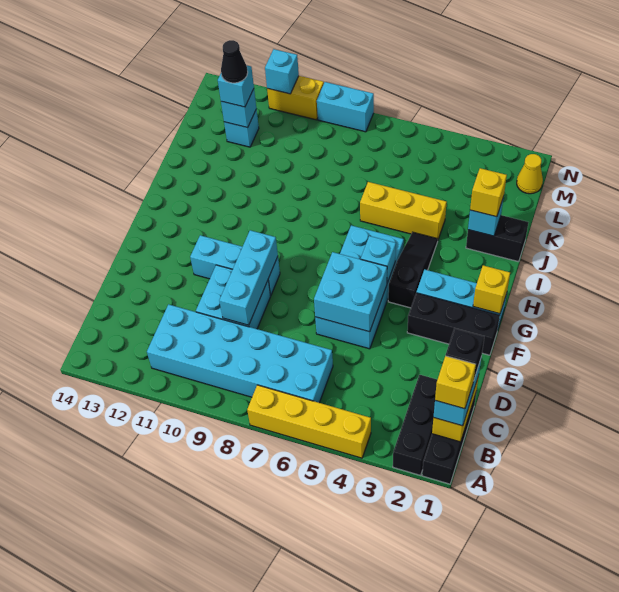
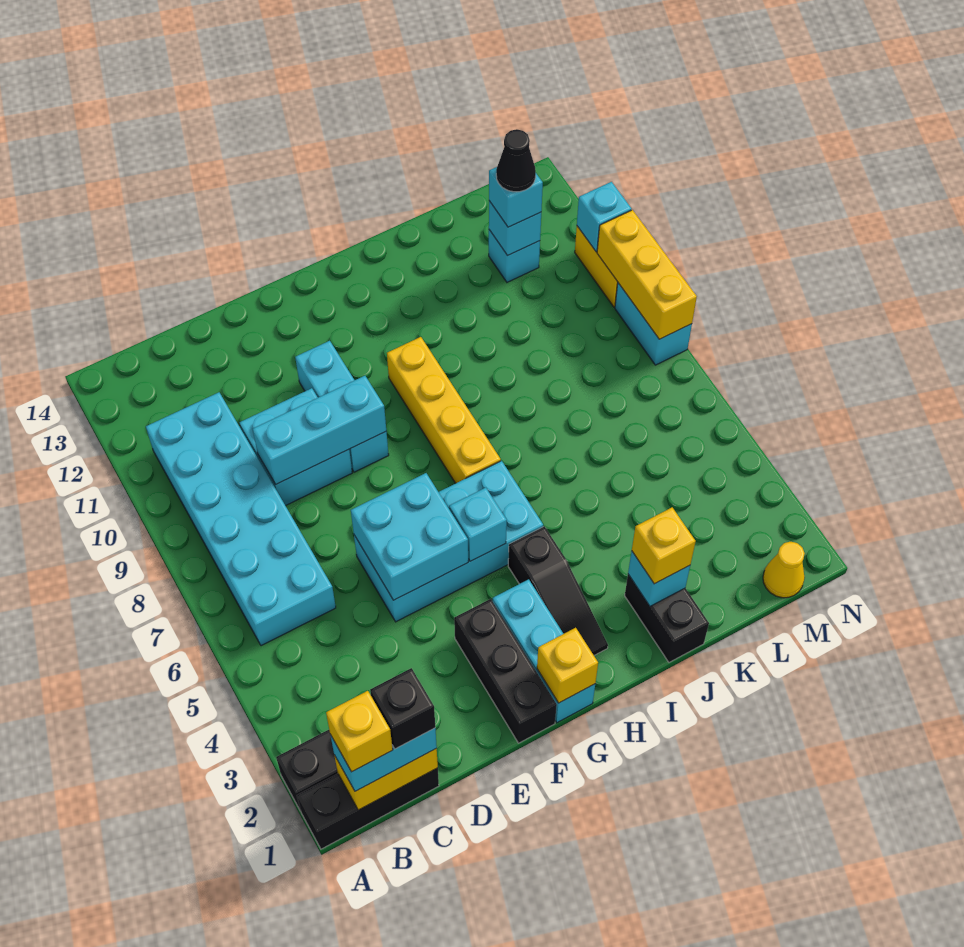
yellow 1x4 brick [247,385,371,458] -> yellow 1x4 brick moved to [387,337,501,483]
black 1x3 slope [388,232,438,308] -> black 1x3 slope turned to [508,526,608,655]
yellow 1x3 brick [360,182,447,239] -> yellow 1x3 brick moved to [597,210,697,339]

